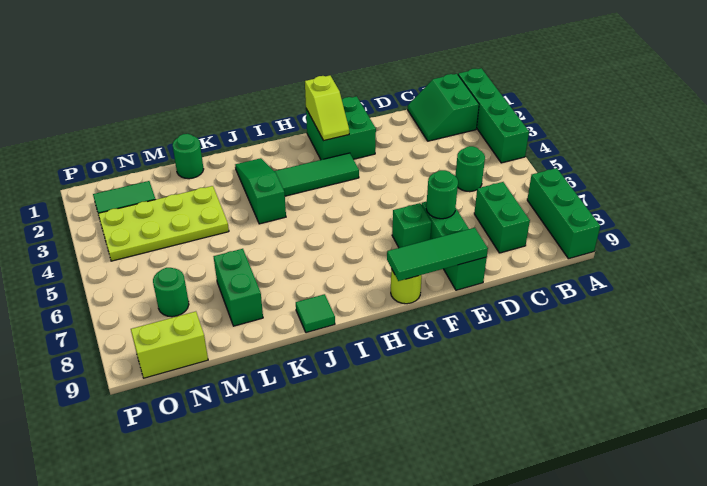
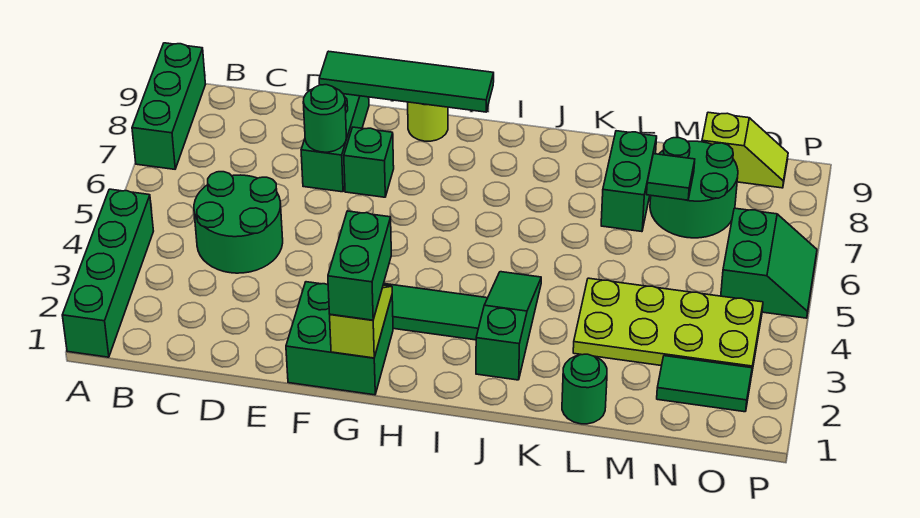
green 2x2 slope [408,74,479,141] -> green 2x2 slope moved to [721,208,817,318]
green 1x1 round brick [455,146,485,192] -> green 2x2 round brick [194,172,283,273]
green 1x2 brick [474,182,530,253] -> green 1x2 brick moved to [328,211,391,320]
green 1x3 tile [387,228,488,281] -> green 1x4 tile [319,51,494,112]
green 1x3 slope [235,158,286,224] -> green 1x3 slope turned to [476,272,541,380]
green 1x1 tile [296,294,335,333] -> green 1x1 tile moved to [647,154,695,200]
green 1x1 round brick [153,268,189,317] -> green 2x2 round brick [650,138,738,238]
lime 1x2 brick [131,311,208,378] -> lime 1x2 slope [702,112,788,188]

